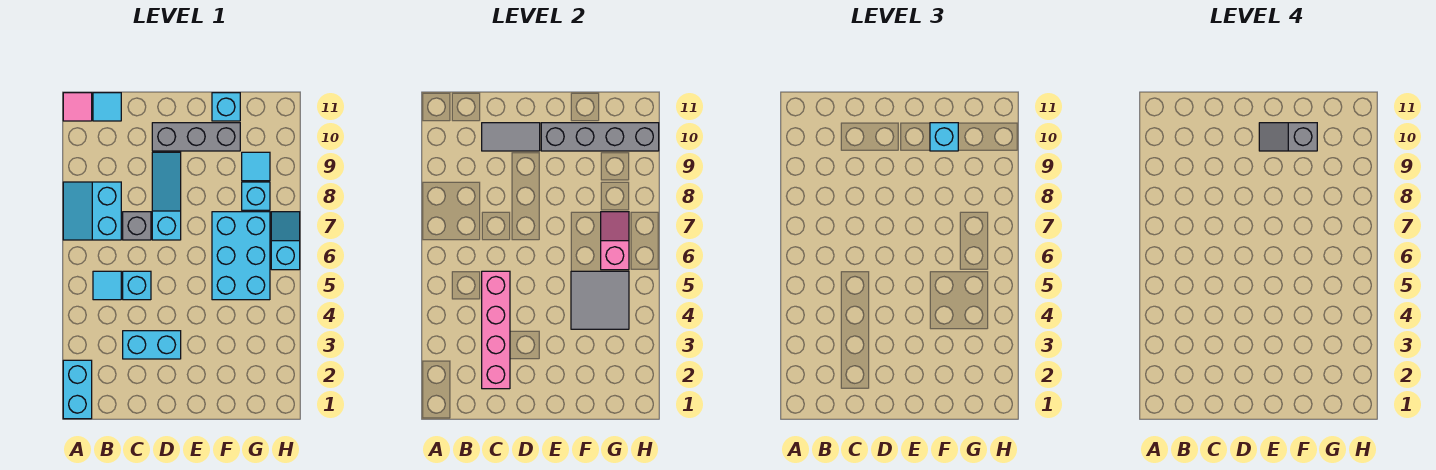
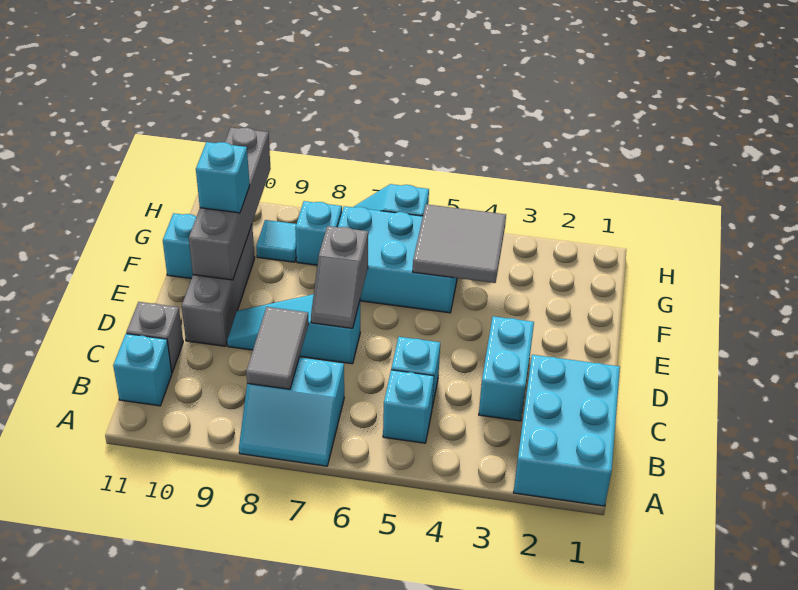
cyan 1x2 brick [63,360,92,419] -> cyan 2x3 brick [514,355,620,506]
pink 1x1 tile [63,93,92,121] -> none
cyan 1x1 tile [93,271,121,300] -> cyan 1x1 brick [383,370,434,443]
cyan 1x1 tile [93,93,121,121] -> cyan 1x1 brick [113,334,172,406]
pink 1x4 brick [482,271,510,389] -> none
grey 1x1 brick [123,212,151,240] -> grey 1x1 brick moved to [126,302,183,372]
grey 1x2 tile [482,123,540,151] -> grey 1x2 tile moved to [246,307,309,389]
grey 1x2 slope [1259,123,1317,151] -> grey 1x2 slope moved to [311,226,368,328]
pink 1x2 slope [601,212,629,270] -> none

